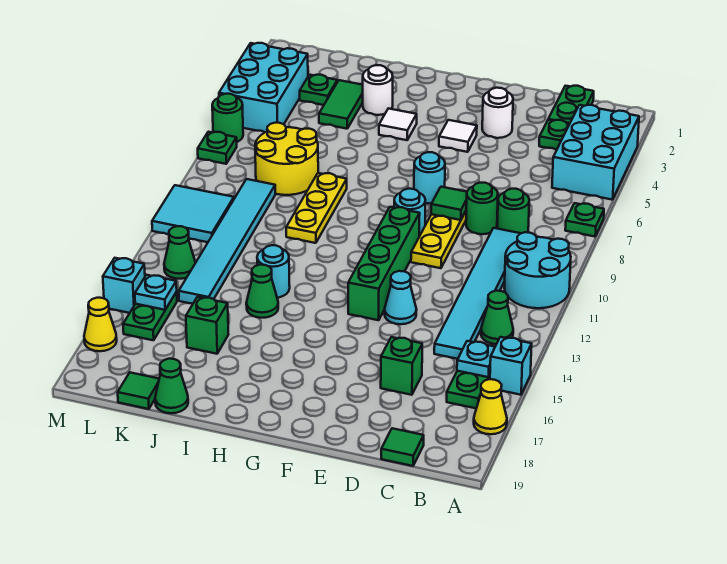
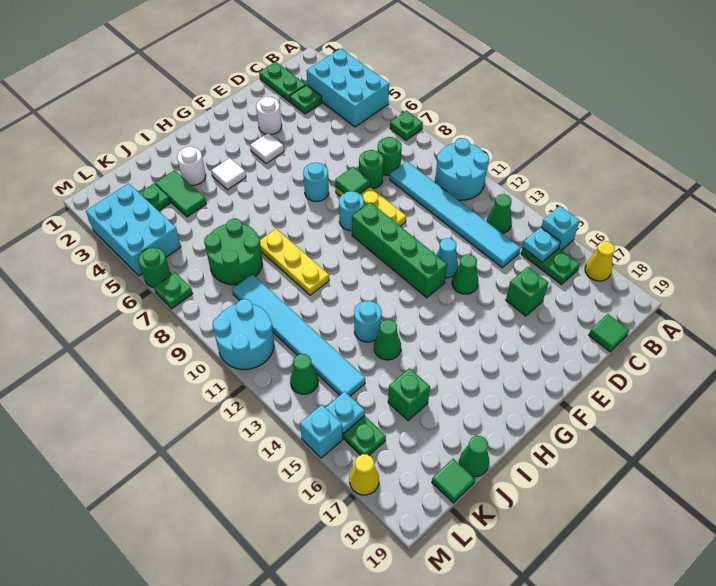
none -> green 1x1 cone [452,254,478,294]
yellow 2x2 round brick [255,123,318,195] -> green 2x2 round brick [204,219,262,285]
cyan 2x2 tile [152,185,234,242] -> cyan 2x2 round brick [213,299,274,369]

